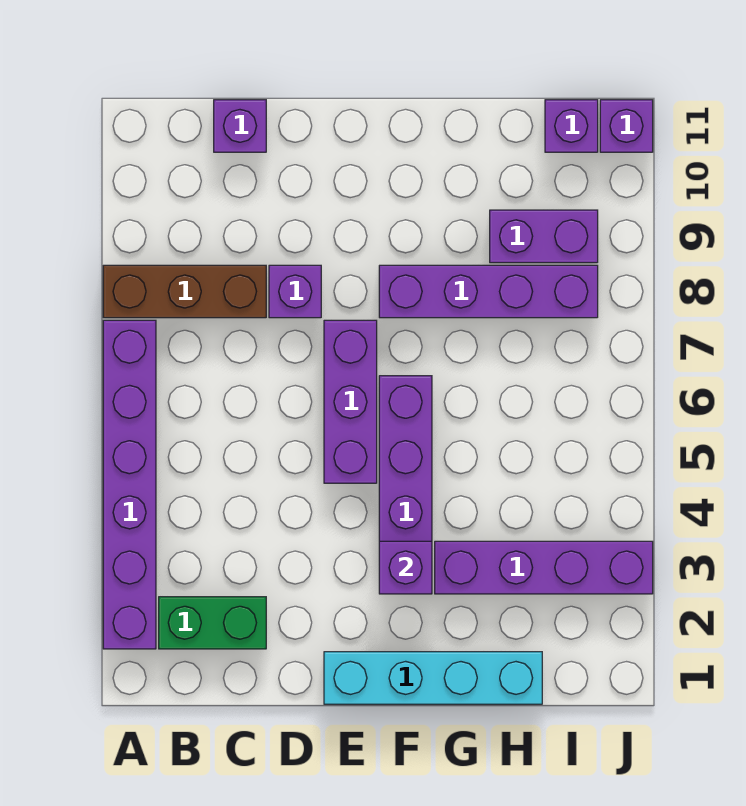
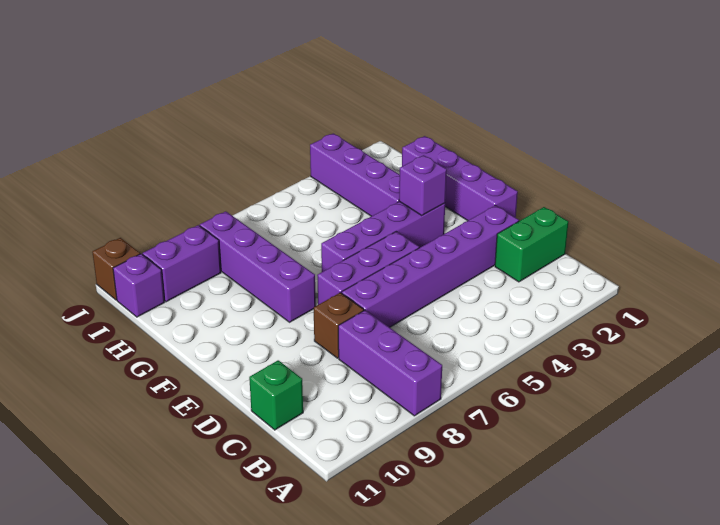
purple 1x6 brick [103,320,156,649] -> purple 1x6 brick moved to [342,205,519,327]
brown 1x3 brick [103,265,266,318] -> purple 1x3 brick [338,310,442,416]
green 1x2 brick [159,597,266,649] -> green 1x2 brick turned to [495,207,568,282]
purple 1x1 brick [214,100,266,152] -> green 1x1 brick [249,360,303,430]
purple 1x1 brick [269,265,321,318] -> brown 1x1 brick [314,293,364,358]
cyan 1x4 brick [324,652,542,704] -> purple 1x4 brick [402,136,518,221]
purple 1x2 brick [490,210,598,263] -> purple 1x2 brick turned to [143,225,221,302]
purple 1x1 brick [600,100,653,152] -> brown 1x1 brick [92,238,140,300]

